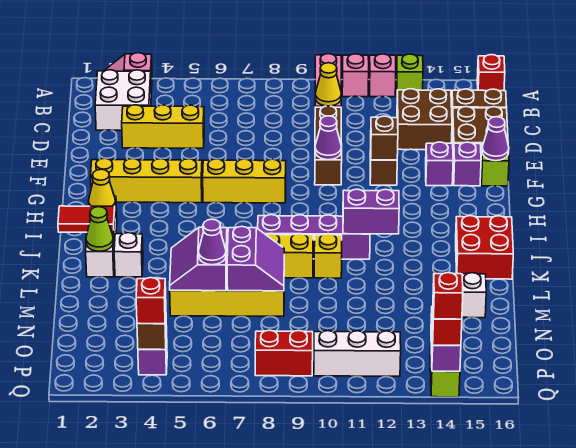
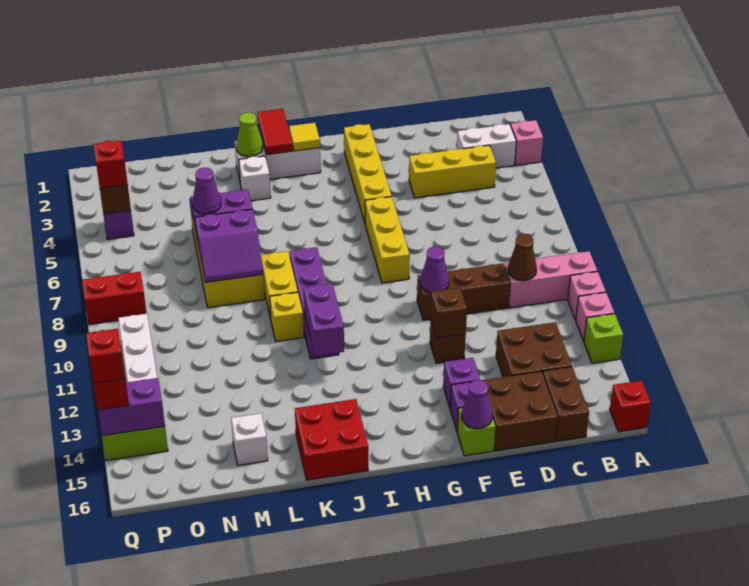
white 2x2 brick [95,70,151,130] -> white 1x2 brick [457,124,516,168]
yellow 1x1 cone [315,63,341,106] -> brown 1x1 cone [508,234,537,281]
yellow 1x3 brick [122,105,204,148] -> yellow 1x3 brick turned to [409,145,496,198]
yellow 1x1 cone [88,169,116,207] -> yellow 1x1 tile [289,123,320,151]
red 1x2 brick [255,330,313,376] -> red 1x2 brick turned to [82,272,146,324]

